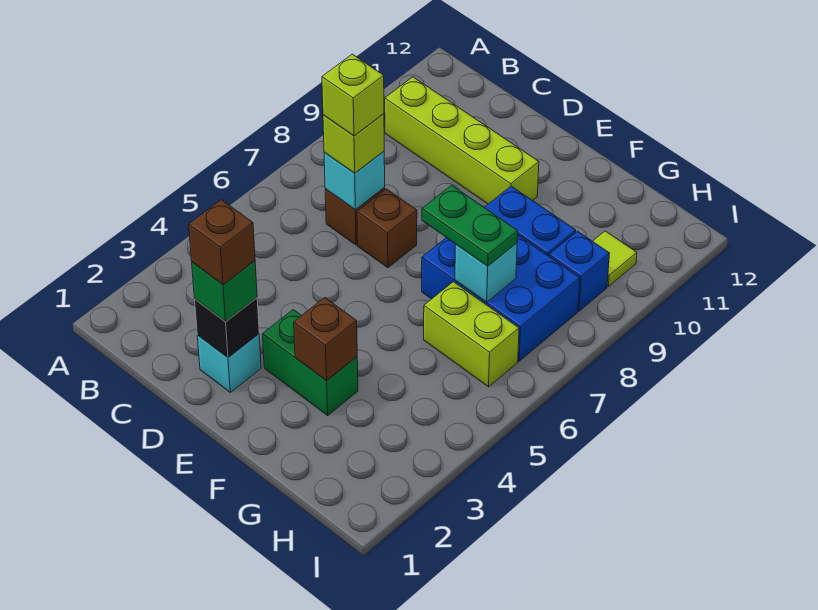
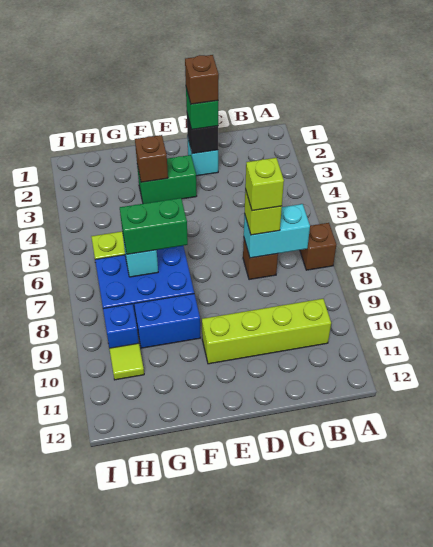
cyan 1x1 brick [324,151,385,210] -> cyan 1x2 brick [244,204,310,258]
brown 1x1 brick [357,189,417,268] -> brown 1x1 brick moved to [300,223,336,270]
green 1x2 plate [422,185,518,266] -> green 1x2 brick [120,198,188,254]

